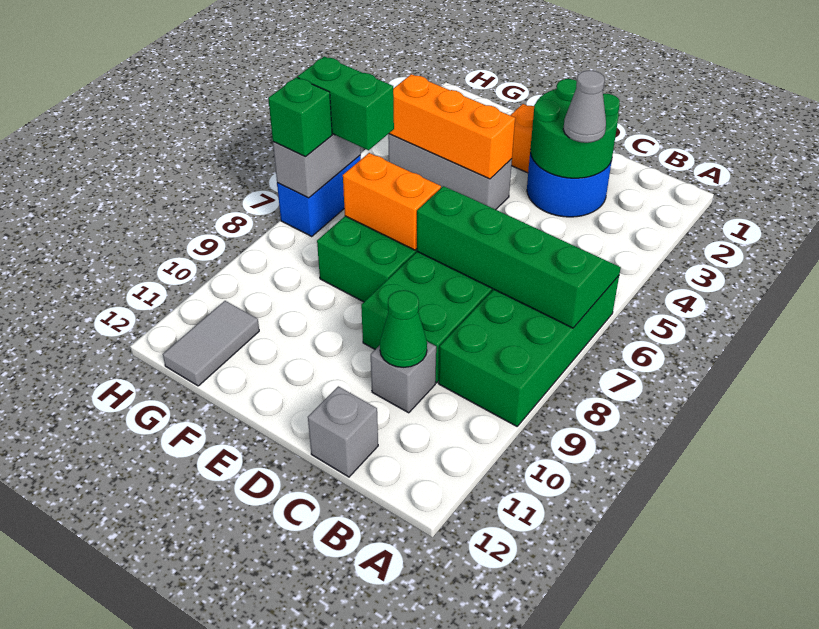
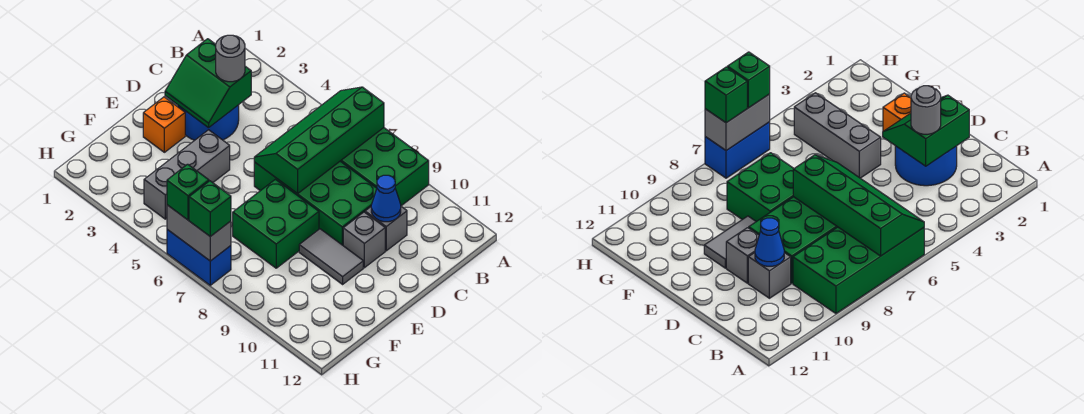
green 2x2 round brick [530,79,620,178] -> green 2x2 slope [165,39,251,128]
grey 1x1 cone [563,71,606,143] -> grey 1x1 round brick [216,35,245,82]
green 1x1 cone [380,290,427,367] -> blue 1x1 cone [371,175,401,222]
grey 1x1 brick [308,386,378,477] -> grey 1x1 brick moved to [343,212,385,268]
orange 1x3 brick [389,74,515,179] -> none
orange 1x2 brick [343,153,441,250] -> none
green 1x2 brick [298,56,394,150] -> green 1x1 brick [167,164,209,220]
grey 1x2 tile [163,301,259,386] -> grey 1x2 tile moved to [299,229,363,284]

